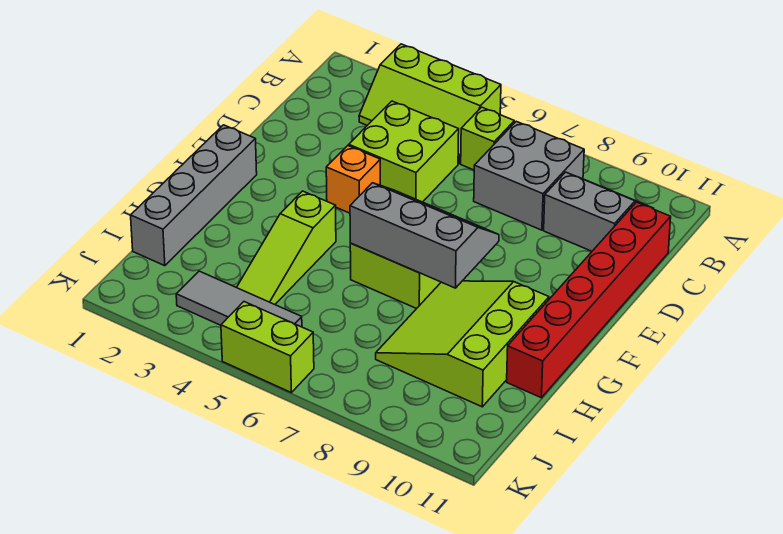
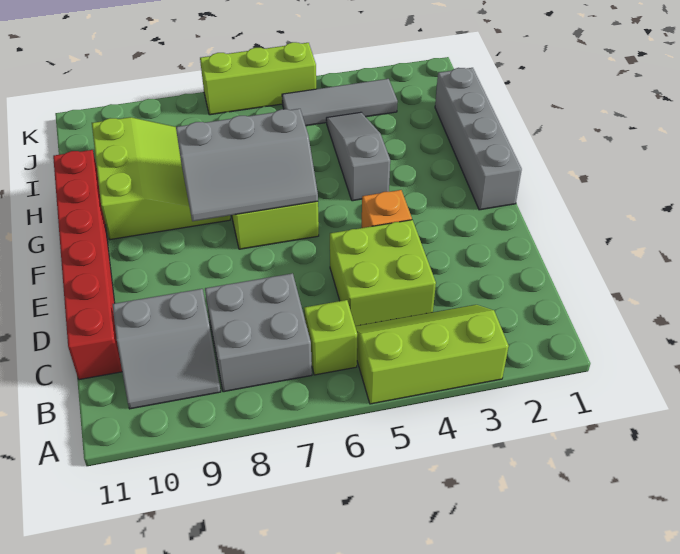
lime 1x3 slope [237,191,336,304] -> grey 1x3 slope [326,112,390,201]
lime 1x2 brick [221,302,314,392] -> lime 1x3 brick [200,42,316,115]

